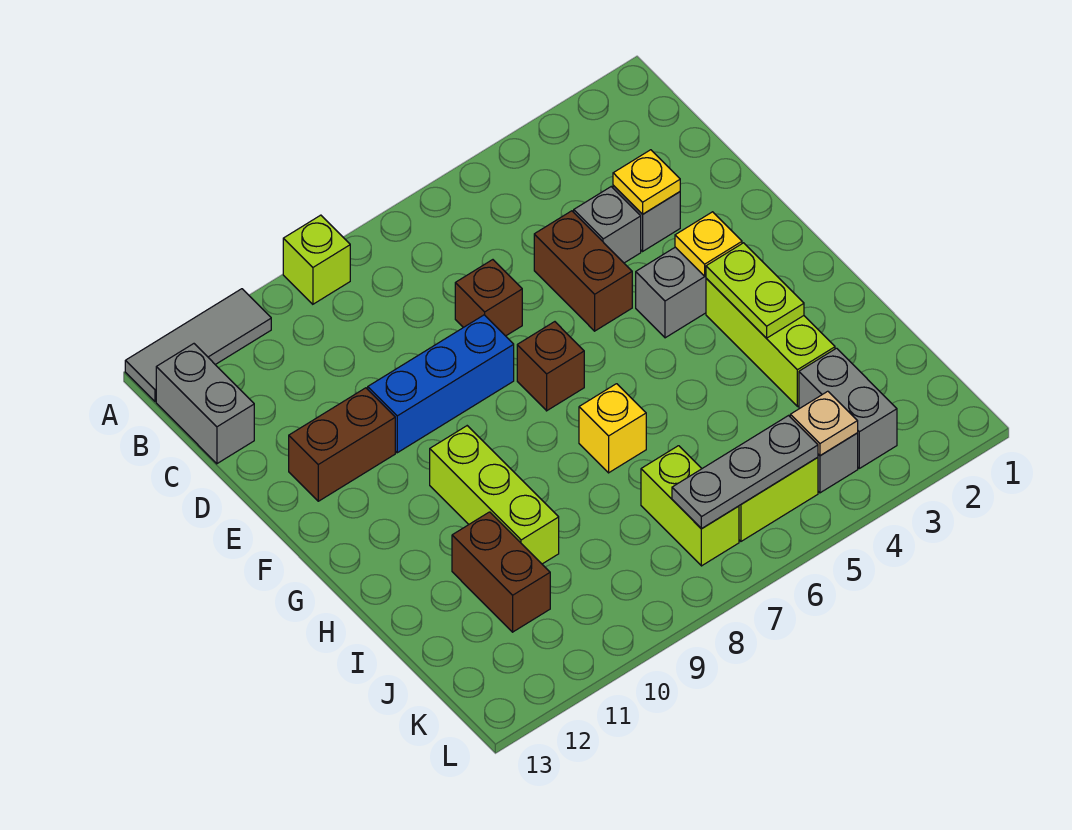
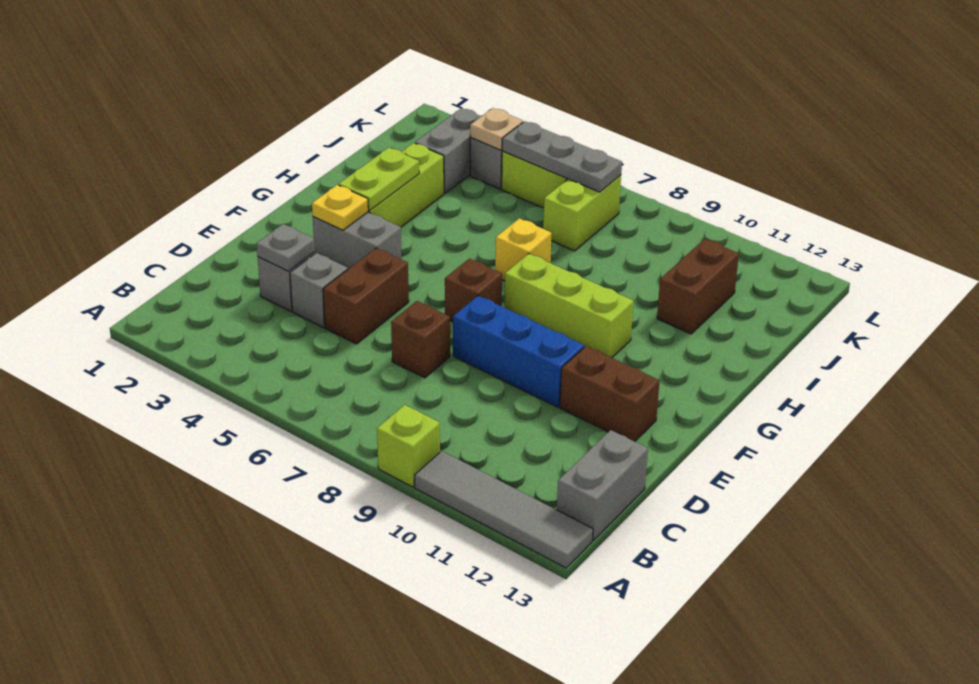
grey 1x3 tile [125,289,271,402] -> grey 1x4 tile [415,451,593,568]
yellow 1x1 plate [613,150,680,214] -> grey 1x1 plate [257,224,315,271]
lime 1x3 brick [430,426,559,564] -> lime 1x3 brick turned to [504,254,633,358]

